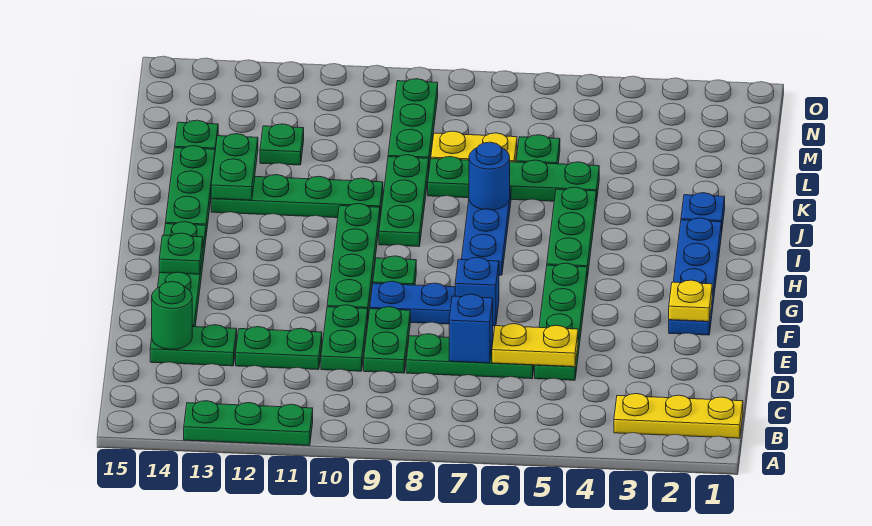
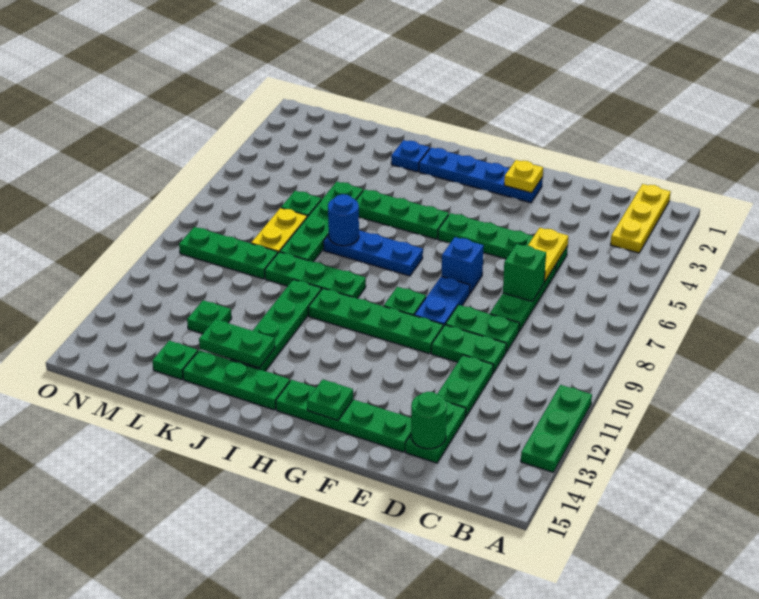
blue 1x1 brick [449,294,493,363] -> green 1x1 brick [503,244,546,301]

